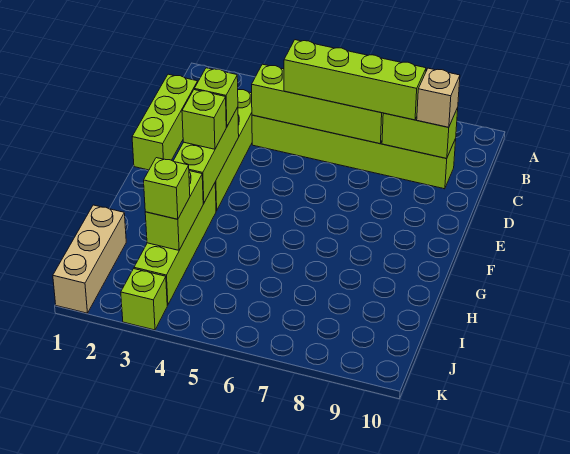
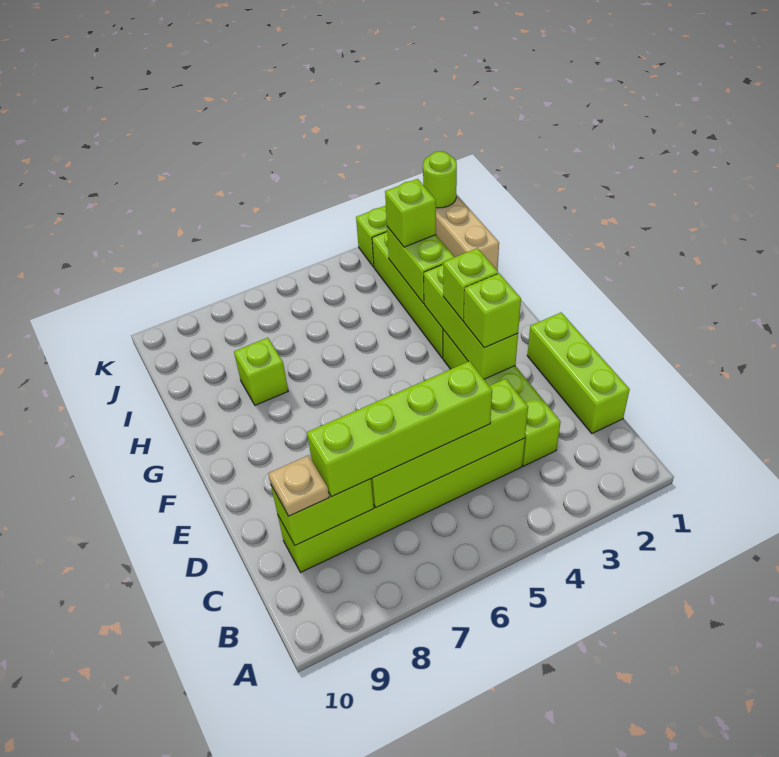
tan 1x1 brick [417,68,460,127] -> tan 1x1 plate [268,455,329,516]
none -> lime 1x1 brick [234,338,288,405]
none -> lime 1x1 round brick [423,151,457,208]

